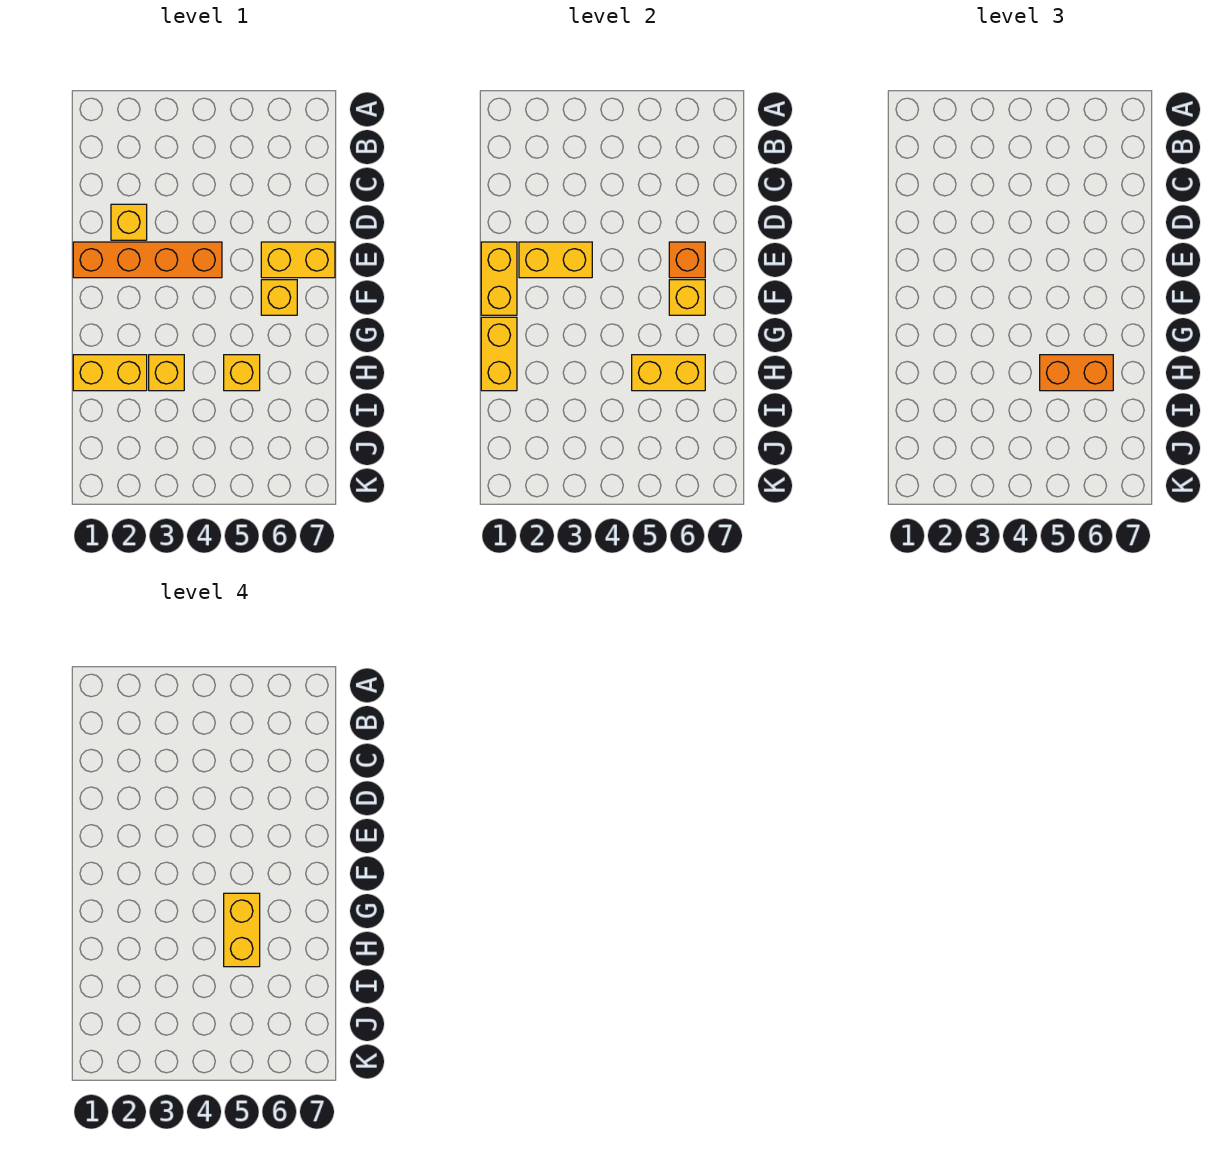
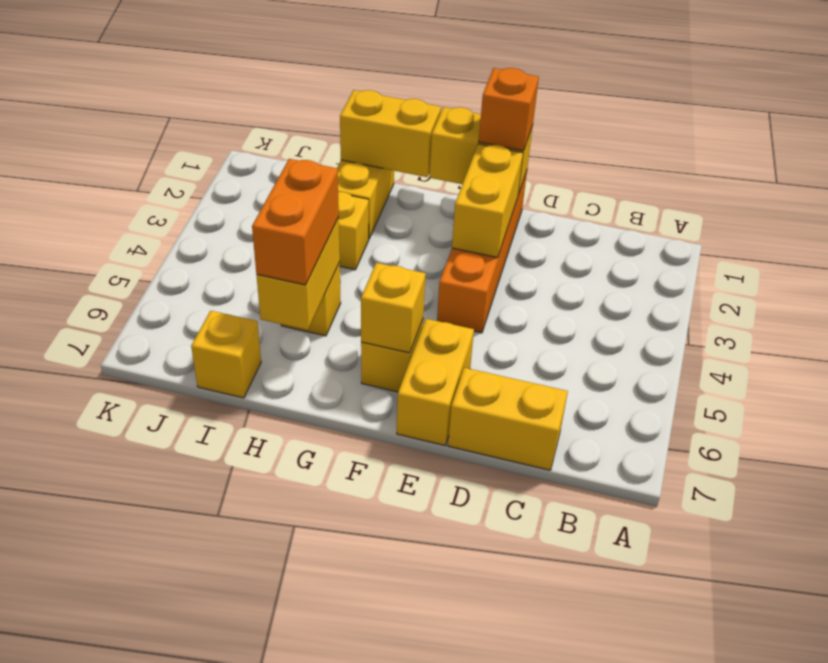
yellow 1x1 brick [111,204,147,240] -> yellow 1x1 brick moved to [191,311,261,398]
orange 1x1 brick [669,242,705,278] -> orange 1x1 brick moved to [479,68,539,151]
yellow 1x2 brick [224,893,260,967] -> yellow 1x2 brick moved to [448,368,568,470]

